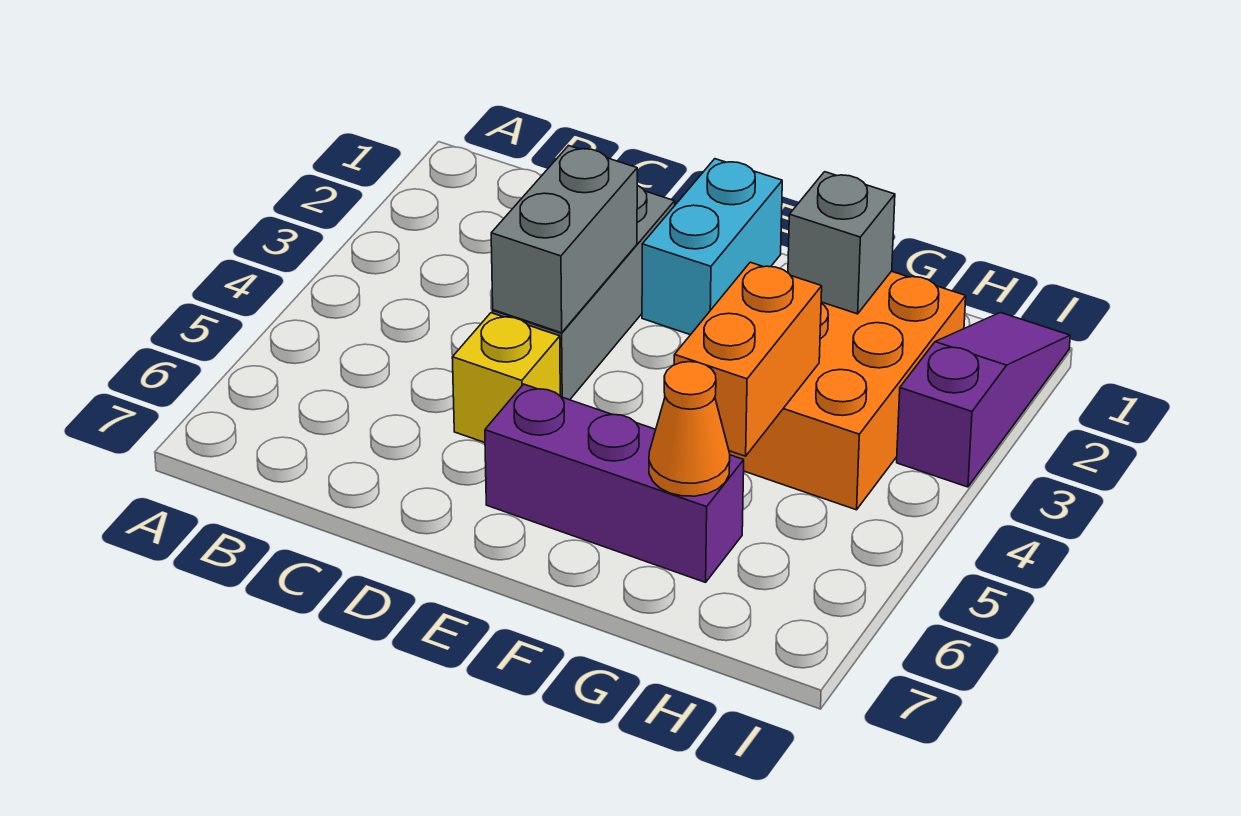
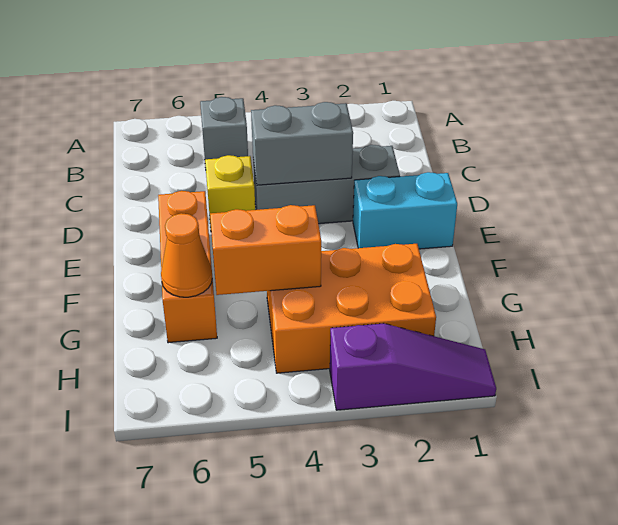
purple 1x3 brick [485,384,744,582] -> orange 1x3 brick [158,191,217,343]
grey 1x1 brick [788,172,895,314] -> grey 1x1 brick moved to [200,97,248,167]

